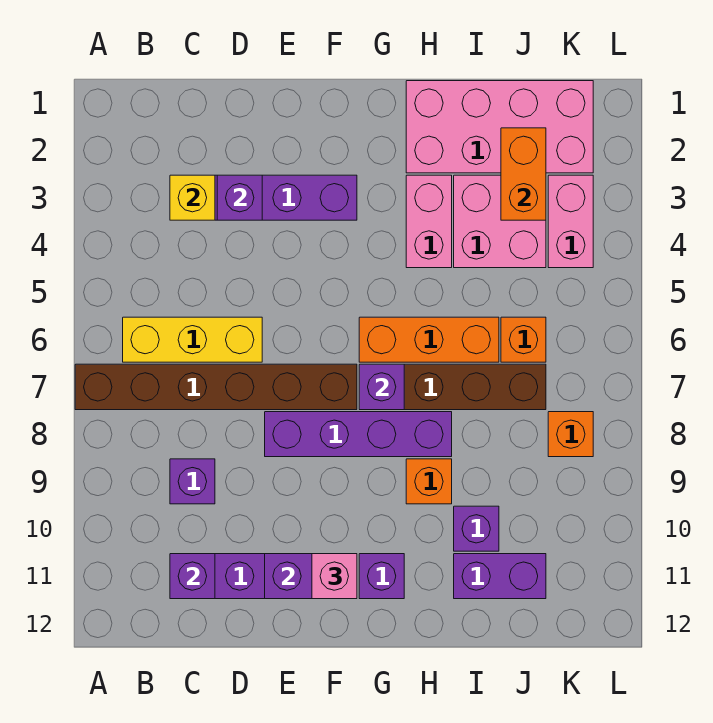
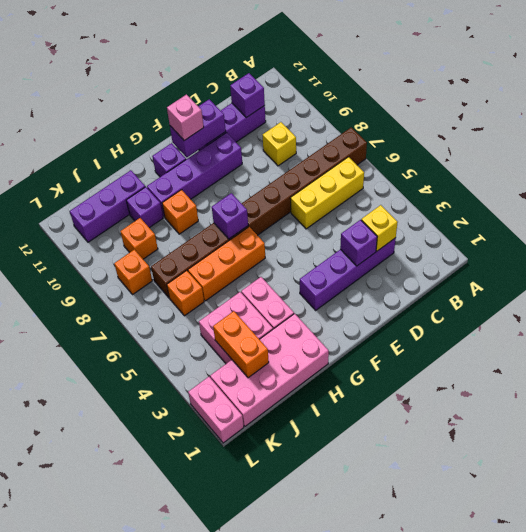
purple 1x1 brick [170,459,215,504] -> yellow 1x1 brick [263,122,296,166]
purple 1x4 brick [265,412,452,457] -> purple 1x4 brick moved to [147,133,242,217]
purple 1x2 brick [454,554,546,599] -> purple 1x3 brick [70,170,145,242]
none -> orange 1x1 brick [120,218,158,259]
pink 1x2 brick [548,175,593,268] -> pink 1x2 brick moved to [188,377,244,443]

